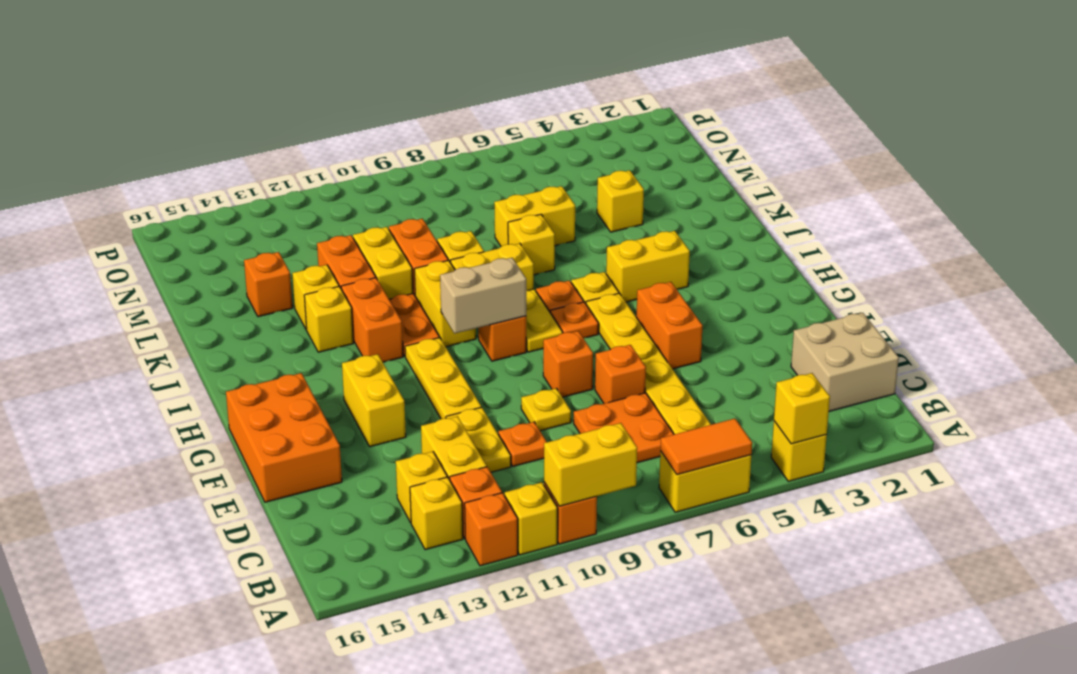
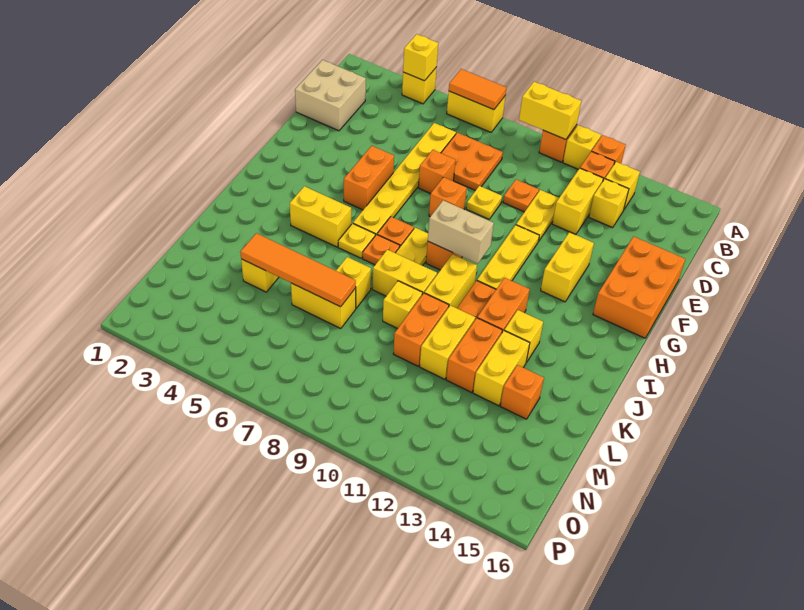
yellow 1x1 brick [292,265,339,330] -> yellow 1x2 brick [473,331,530,406]
none -> orange 1x4 tile [240,233,356,307]

